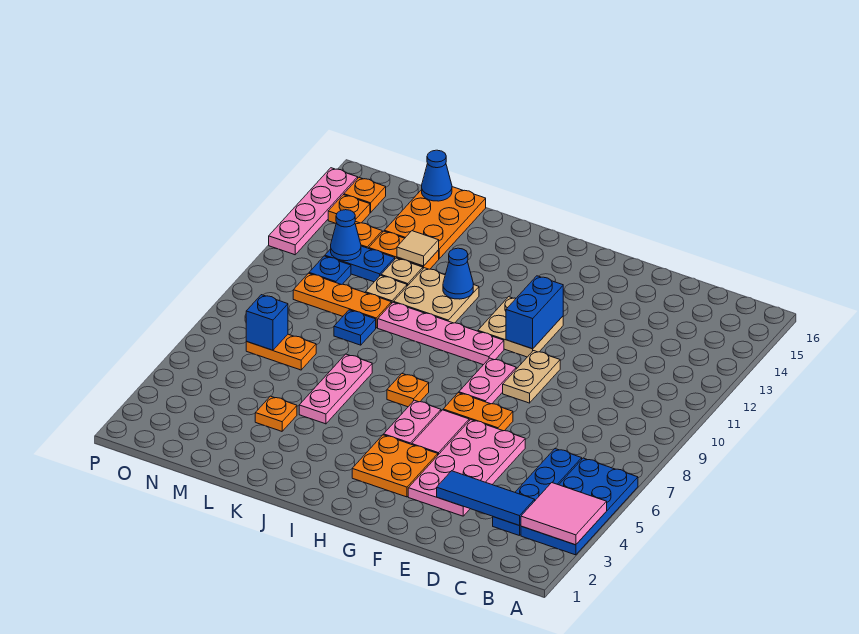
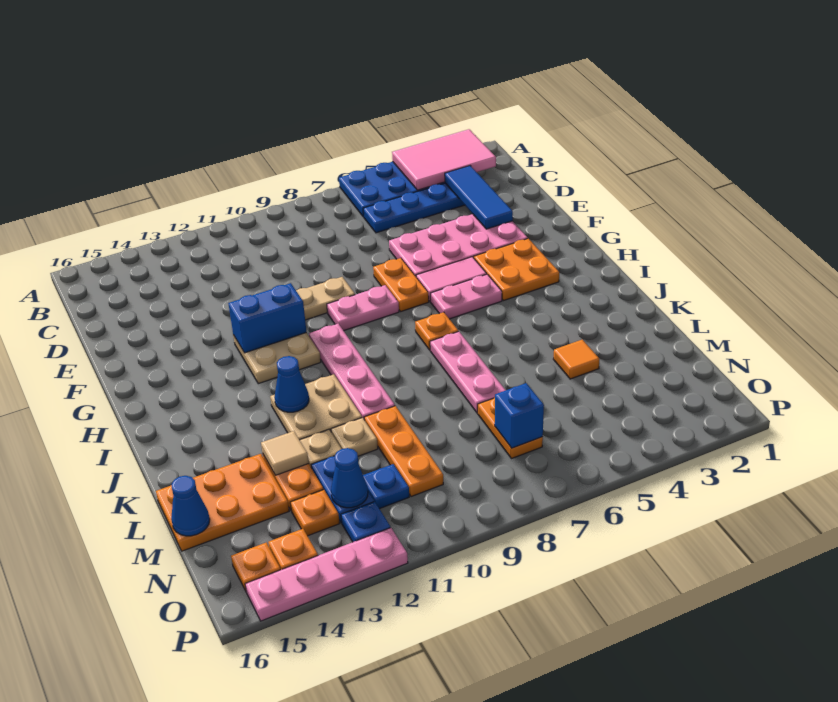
pink 2x2 tile [521,483,607,545] -> pink 2x3 tile [392,129,496,190]
pink 1x3 plate [299,354,372,424] -> pink 1x3 plate turned to [430,331,506,413]
orange 1x1 plate [255,396,297,431] -> orange 1x1 tile [553,340,599,379]
blue 1x1 plate [334,310,376,345] -> blue 1x1 plate moved to [341,502,390,542]

